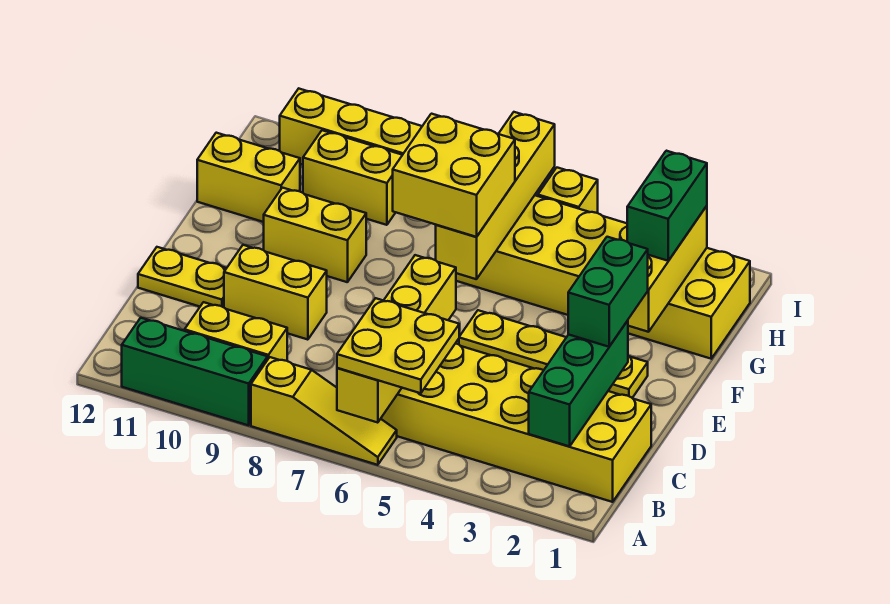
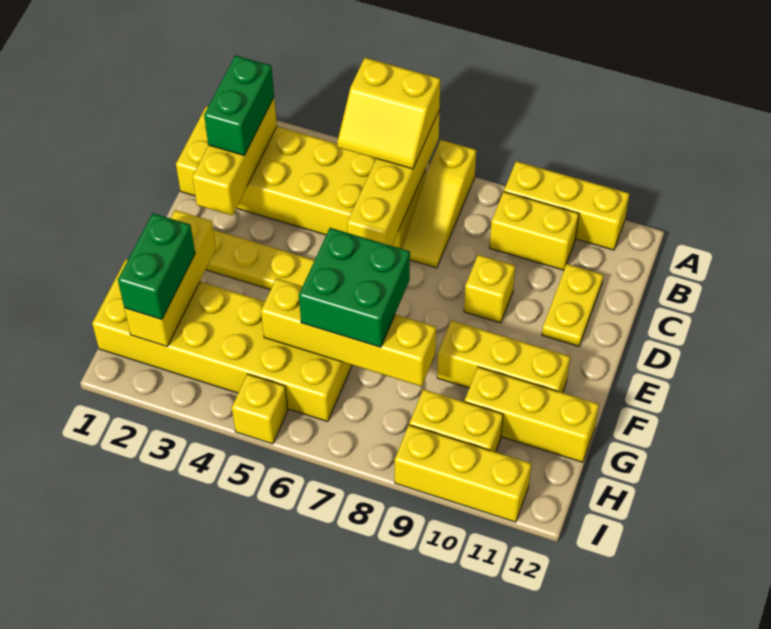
yellow 2x2 plate [337,298,459,393] -> yellow 2x2 slope [337,58,440,169]
yellow 1x3 slope [251,357,397,465] -> yellow 1x3 slope turned to [402,140,476,268]
green 1x3 brick [122,318,268,425] -> yellow 1x3 brick [504,161,629,250]
green 1x3 brick [529,321,628,446] -> yellow 1x3 brick [192,98,277,216]
green 1x2 brick [568,237,648,347] -> green 1x2 brick moved to [204,56,274,155]
yellow 1x2 brick [224,245,327,340] -> yellow 1x1 brick [464,255,515,323]
yellow 1x2 plate [138,247,226,307] -> yellow 1x2 plate turned to [542,264,603,346]
yellow 1x4 brick [436,112,555,279] -> yellow 1x4 brick turned to [261,278,436,387]
yellow 2x2 brick [393,114,515,237] -> green 2x2 brick [299,228,410,347]
yellow 1x2 brick [264,188,366,282] -> yellow 1x3 brick [437,320,570,393]
yellow 1x2 brick [197,133,300,222] -> yellow 1x3 brick [465,367,599,462]

